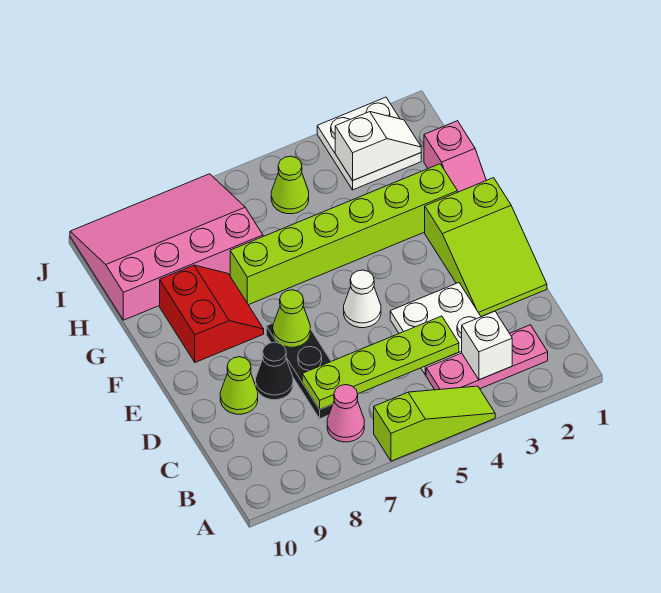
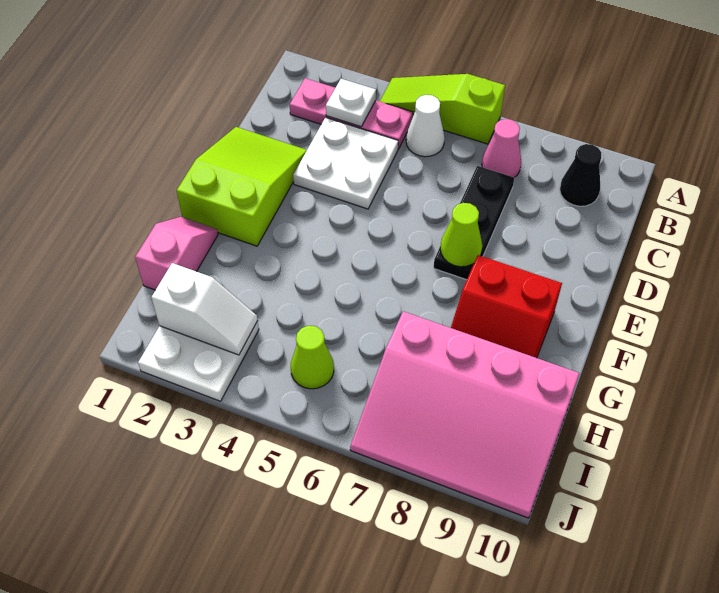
white 1x1 brick [462,311,512,380] -> white 1x1 plate [326,79,376,127]
lime 1x4 plate [302,316,459,409] -> none
black 1x1 cone [256,342,293,400] -> black 1x1 cone moved to [560,144,601,206]
lime 1x1 cone [220,357,258,414] -> none
white 1x1 cone [344,270,381,328] -> white 1x1 cone moved to [406,95,445,157]
red 2x2 slope [160,265,264,362] -> red 2x2 slope turned to [451,255,562,358]
lime 1x6 brick [230,164,458,305] -> none
white 1x2 slope [335,112,421,181] -> white 1x2 slope turned to [152,263,258,355]

